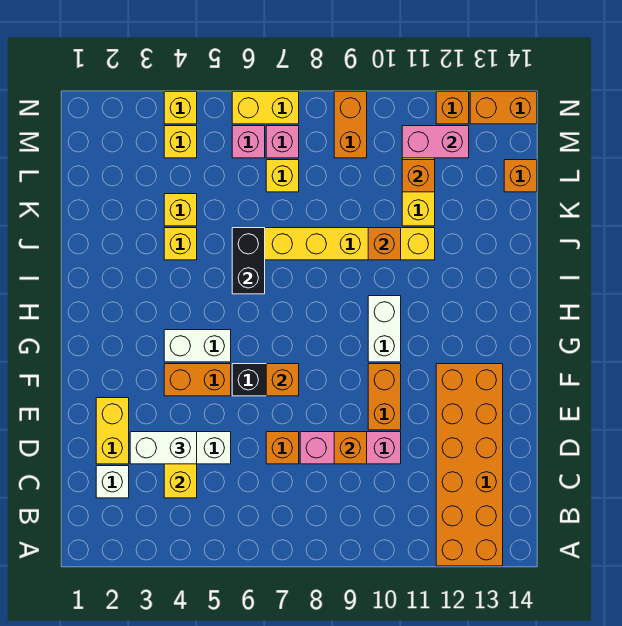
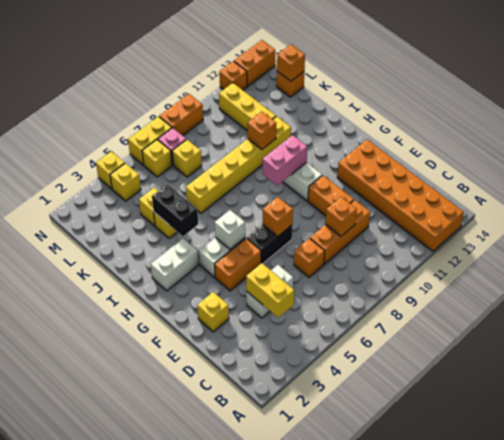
white 1x1 brick [96,466,129,498] -> white 1x1 brick moved to [215,210,245,249]
yellow 1x2 brick [96,398,129,464] -> yellow 1x1 brick [197,292,229,332]
white 1x2 brick [130,432,197,464] -> white 1x2 brick moved to [151,238,198,291]
pink 1x3 brick [300,432,401,464] -> orange 1x3 brick [310,200,370,264]
black 1x2 brick [232,228,265,294] -> black 1x2 brick moved to [152,184,198,236]
orange 1x1 brick [402,160,435,192] -> orange 1x1 brick moved to [277,45,305,81]
pink 1x1 brick [232,126,265,158] -> yellow 1x1 brick [142,140,172,177]
orange 1x2 brick [334,92,367,158] -> orange 1x2 brick turned to [159,94,203,136]
pink 1x2 brick [402,126,469,158] -> pink 1x2 brick moved to [263,135,307,186]

